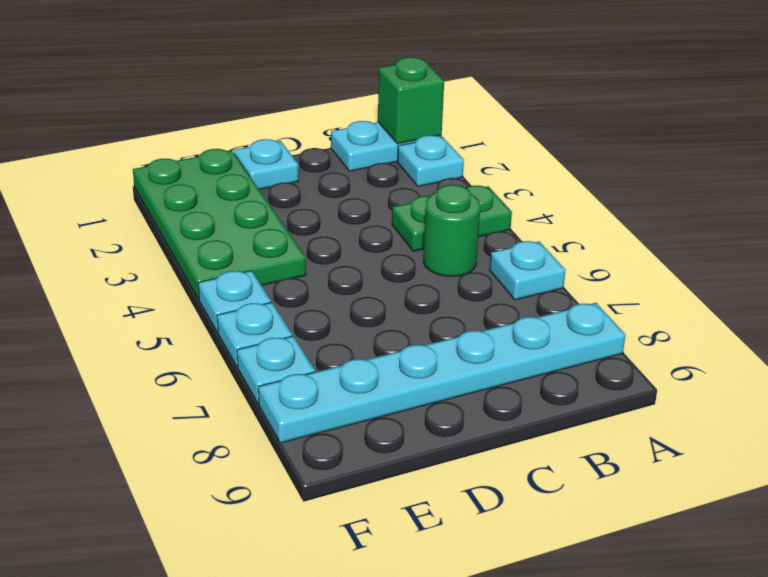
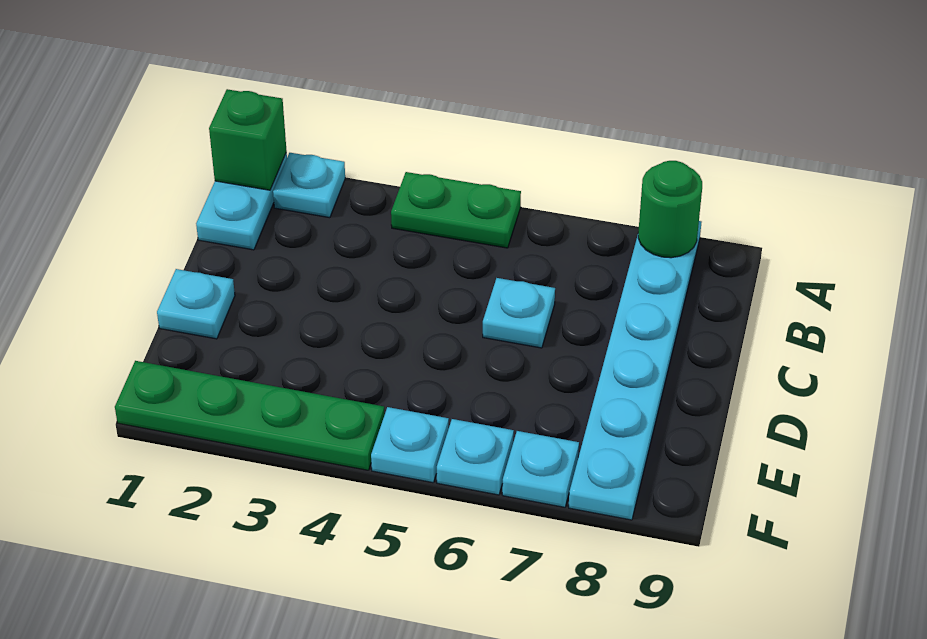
green 1x2 plate [392,185,512,251] -> green 1x2 plate turned to [391,172,521,248]
cyan 1x1 plate [490,241,565,300] -> cyan 1x1 plate moved to [483,278,555,348]
green 1x1 round brick [423,185,480,277] -> green 1x1 round brick moved to [638,161,702,258]
green 2x4 plate [133,149,306,299] -> green 1x4 plate [115,361,385,470]

